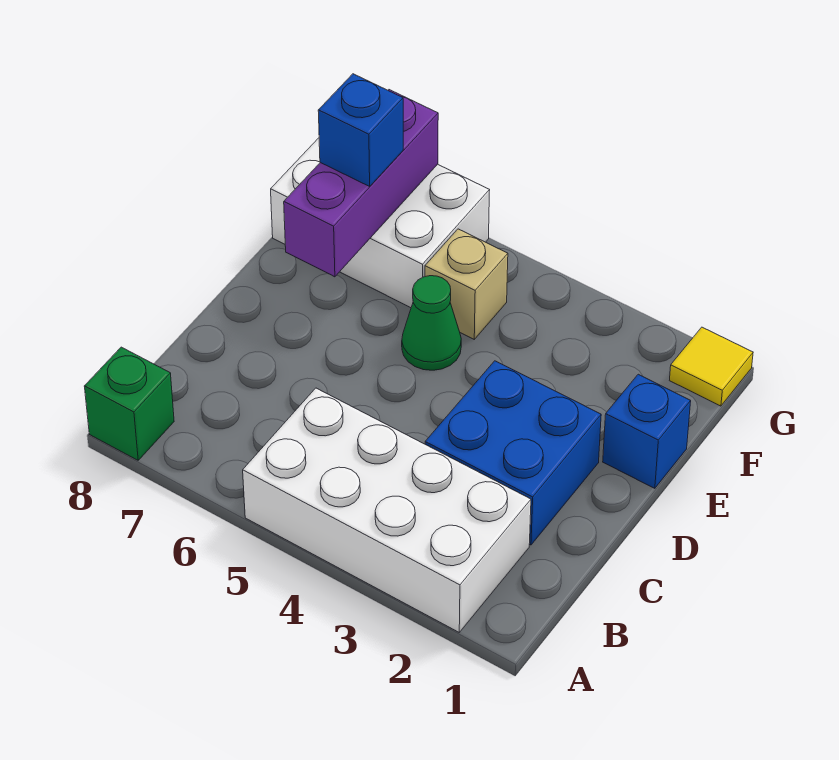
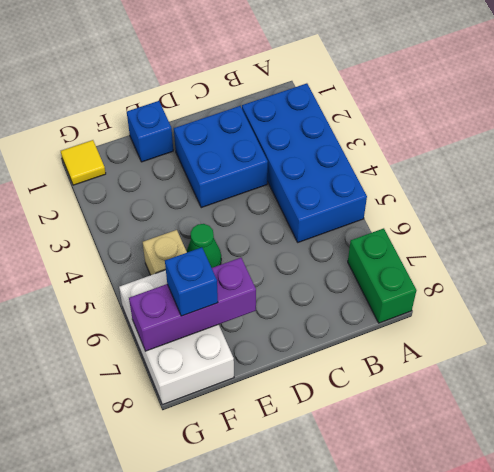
white 2x4 brick [243,388,531,632] -> blue 2x4 brick [242,83,367,242]
green 1x1 brick [84,347,174,460] -> green 1x2 brick [348,228,417,323]

